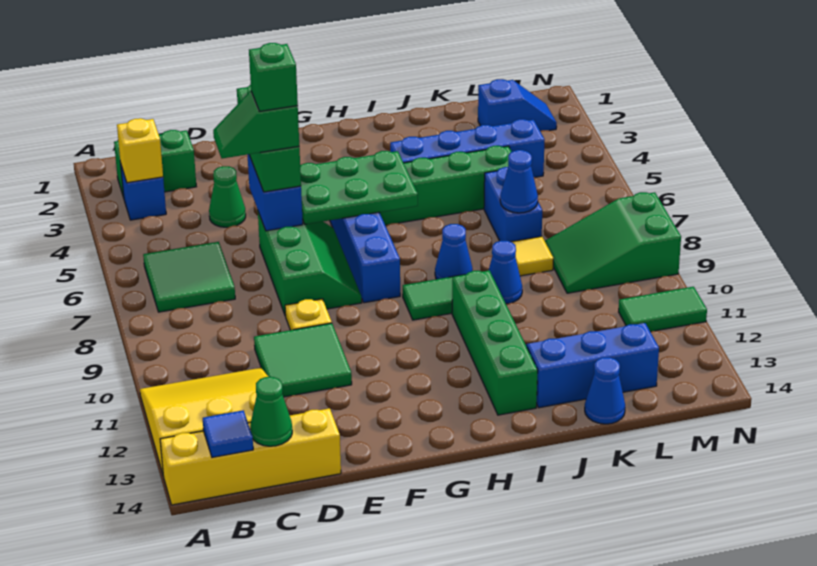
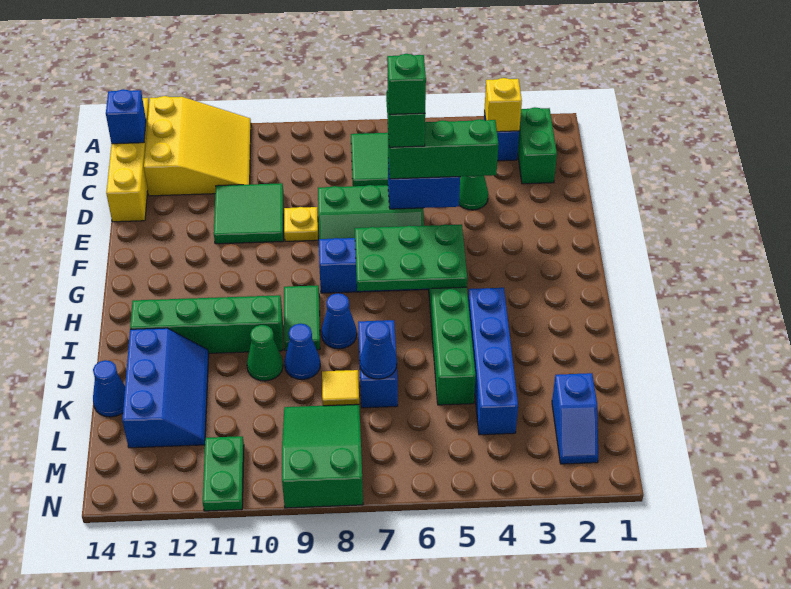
blue 1x1 tile [203,410,253,457] -> blue 1x1 brick [106,89,146,144]
green 1x1 cone [250,377,292,446] -> green 1x1 cone moved to [247,325,283,381]
green 2x3 plate [300,151,418,224] -> green 2x3 plate turned to [355,224,467,291]
blue 1x2 brick [484,167,542,242] -> blue 1x2 brick turned to [358,320,398,408]
green 1x2 tile [619,287,707,332] -> green 1x2 plate [203,436,244,511]

